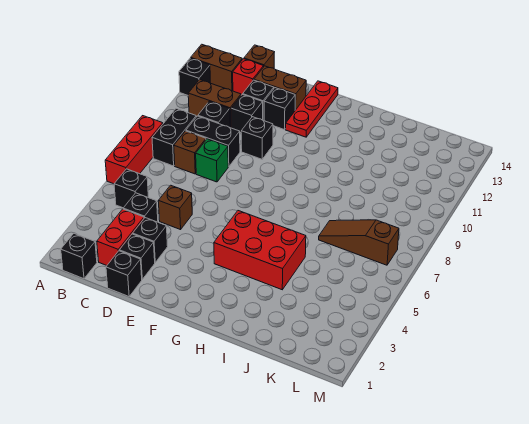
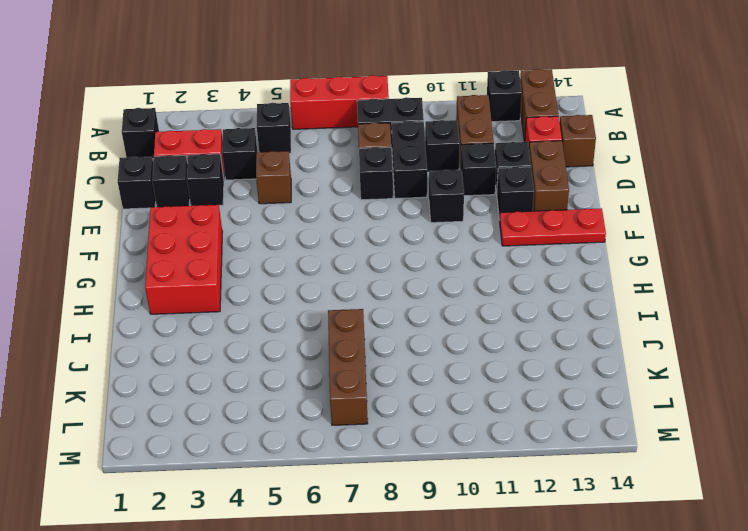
green 1x1 brick [196,139,228,182] -> black 1x1 brick [359,147,393,200]
red 2x3 brick [214,211,306,290] -> red 2x3 brick moved to [145,205,222,314]
brown 1x3 slope [319,220,399,265] -> brown 1x3 brick [328,309,368,425]

